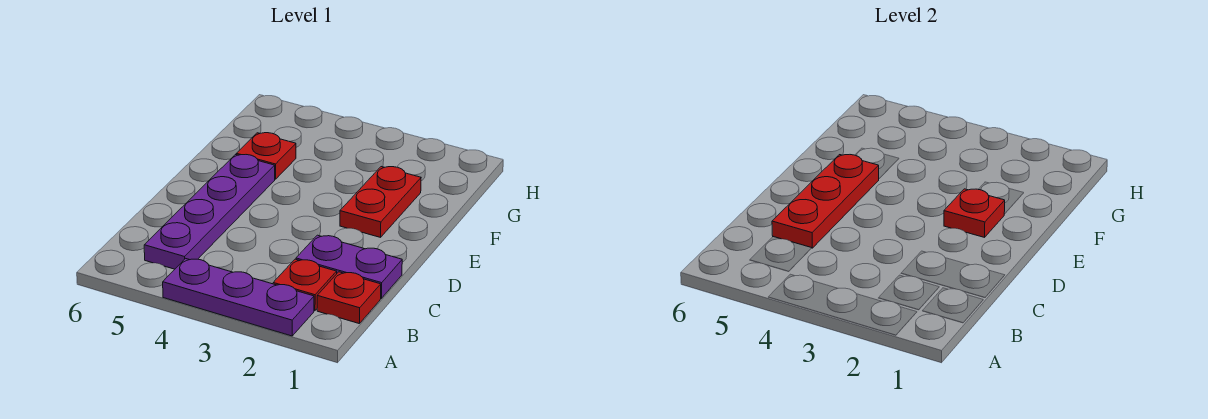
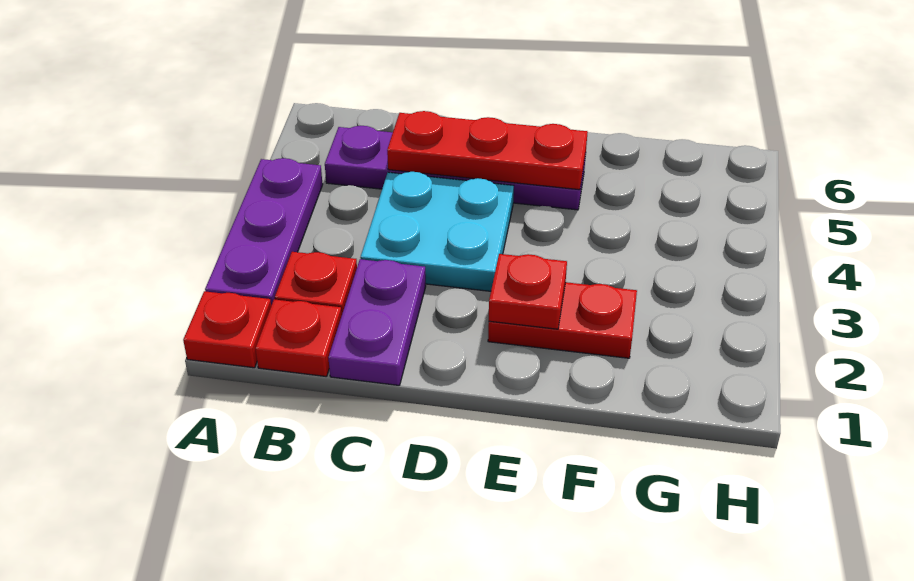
none -> cyan 2x2 plate [360,172,514,291]
red 1x1 plate [236,133,296,179] -> red 1x1 plate moved to [183,291,271,368]

